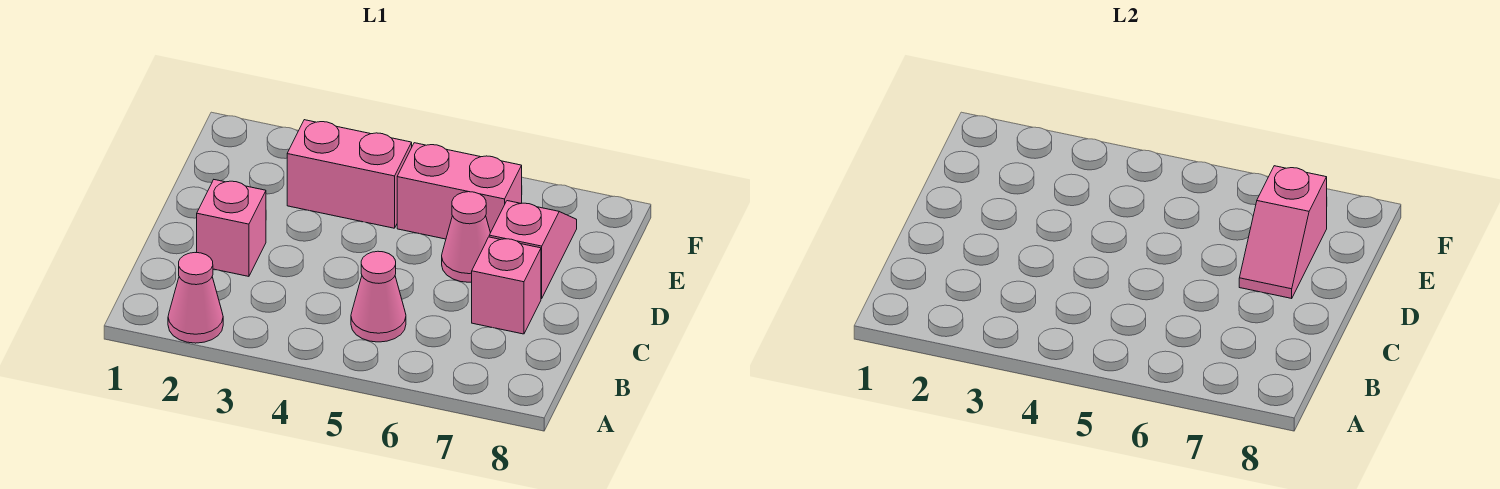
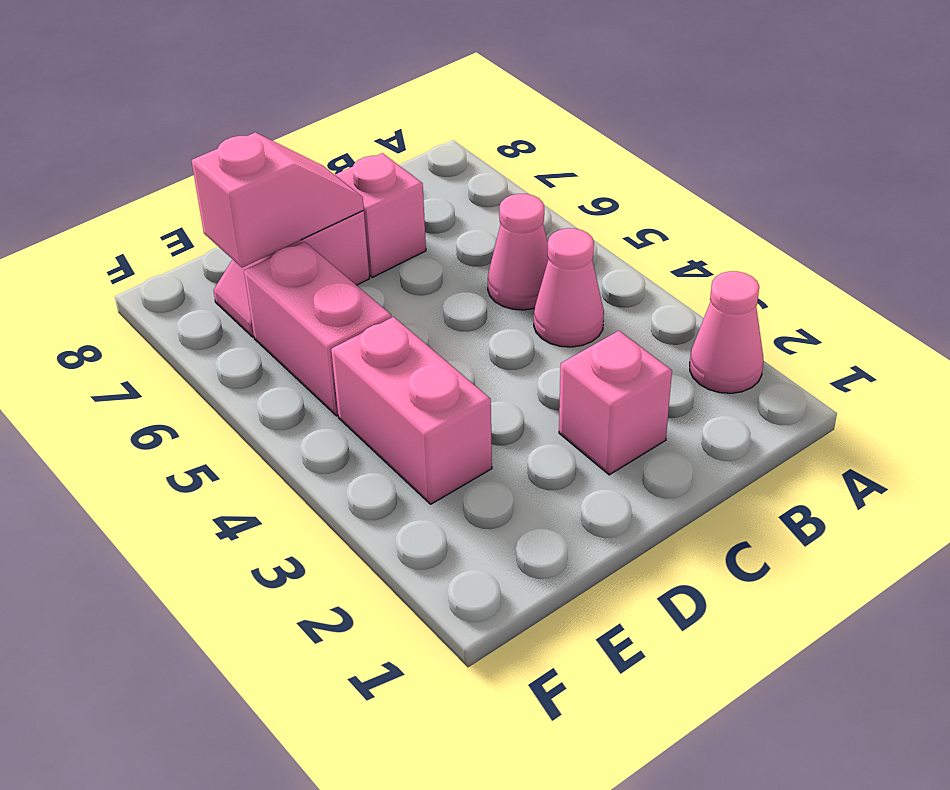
pink 1x1 cone [442,192,490,282] -> pink 1x1 cone moved to [534,228,604,347]

